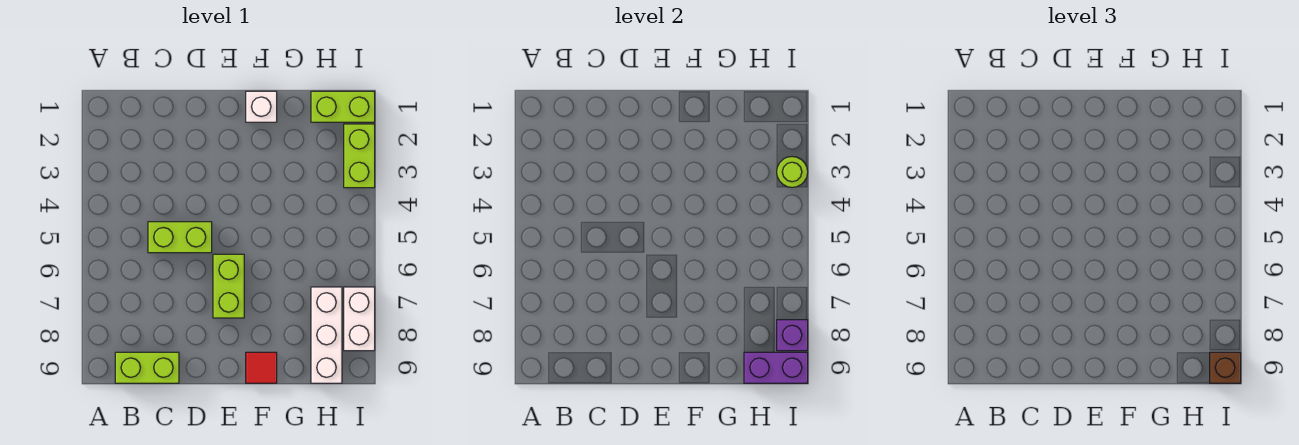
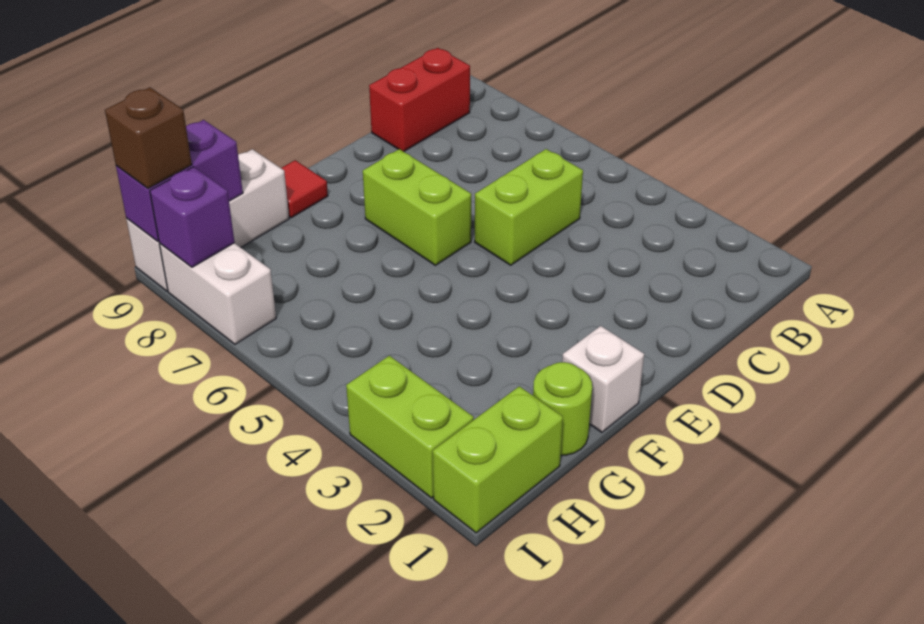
lime 1x2 brick [115,352,179,383] -> red 1x2 brick [369,48,470,152]
white 1x3 brick [311,287,342,383] -> white 1x3 brick turned to [126,149,289,291]
lime 1x1 round brick [777,157,808,187] -> lime 1x1 round brick moved to [533,362,592,455]

